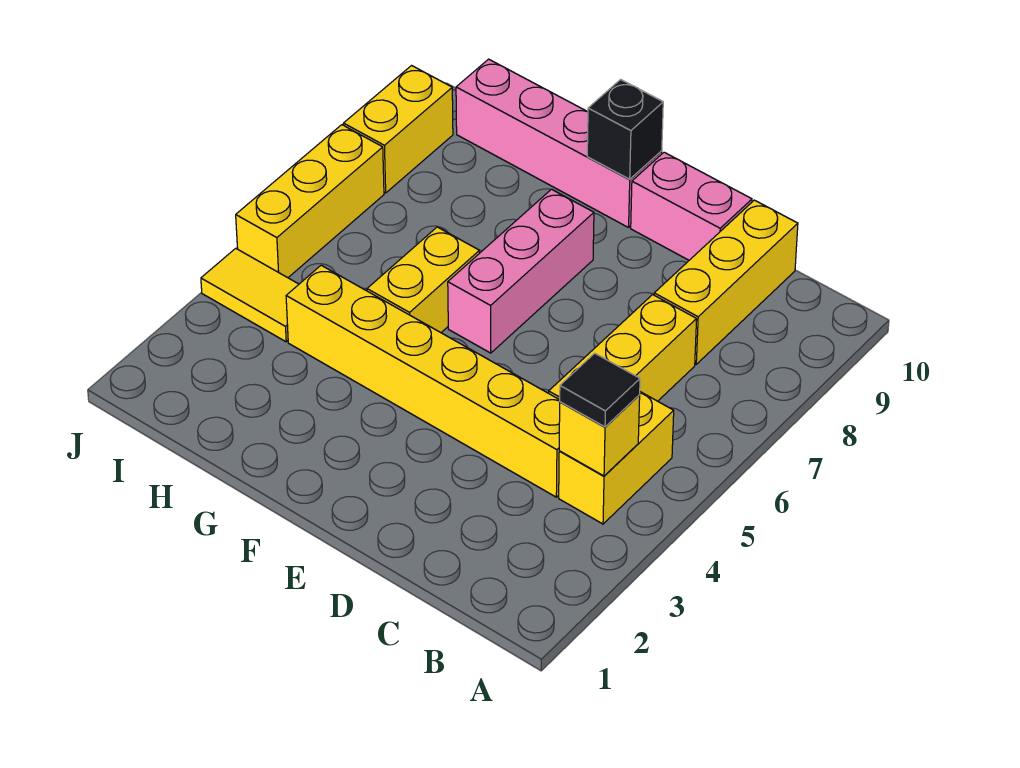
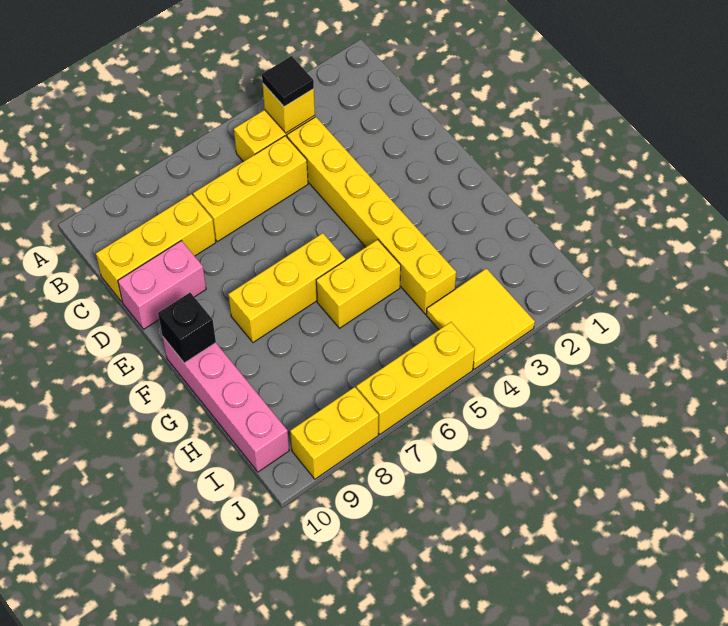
pink 1x2 brick [631,152,752,260] -> pink 1x2 brick turned to [118,241,206,329]
pink 1x3 brick [448,189,594,353] -> yellow 1x3 brick [229,233,345,342]
yellow 1x2 tile [201,248,299,342] -> yellow 2x2 tile [426,269,535,369]

